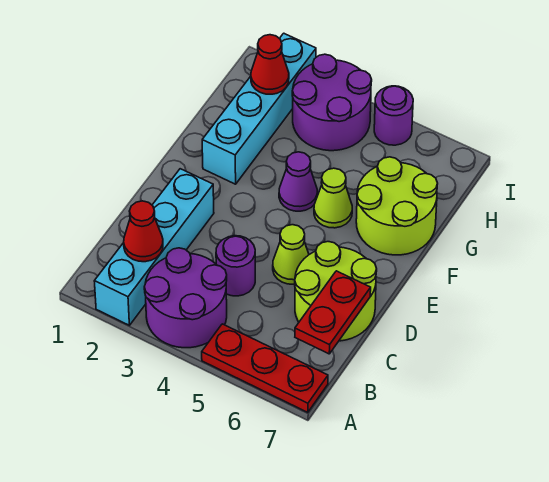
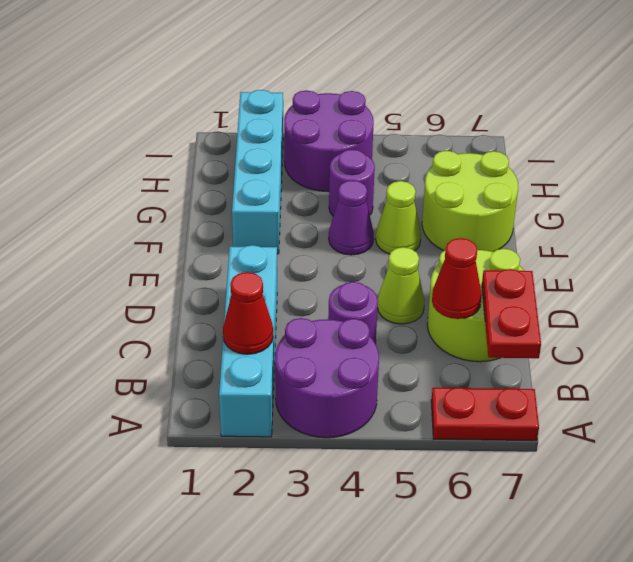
red 1x3 plate [202,324,328,412] -> red 1x2 plate [431,388,539,441]
red 1x1 cone [251,35,289,94] -> red 1x1 cone moved to [432,238,482,319]
purple 1x1 round brick [374,86,413,145] -> purple 1x1 round brick moved to [329,149,375,216]

